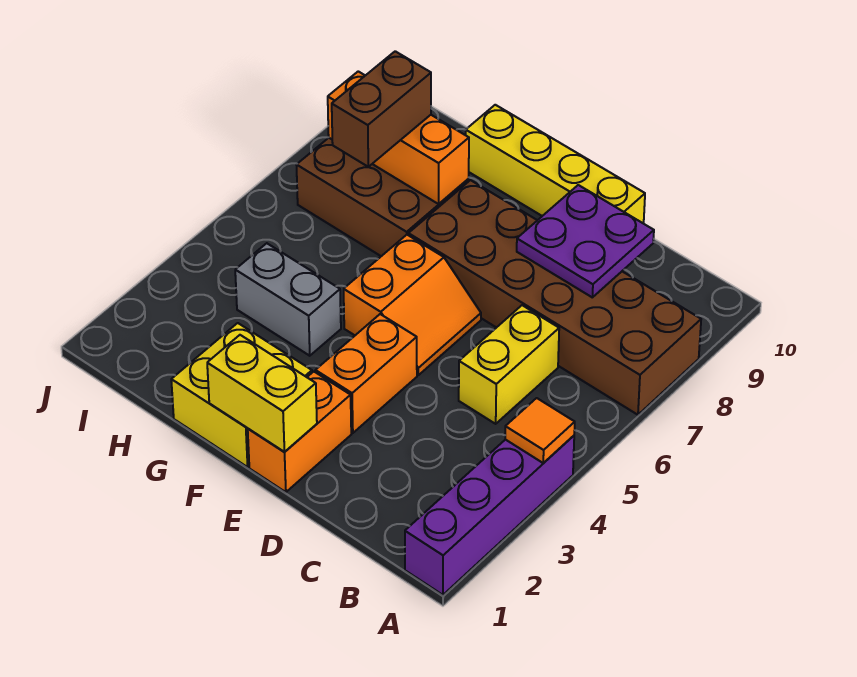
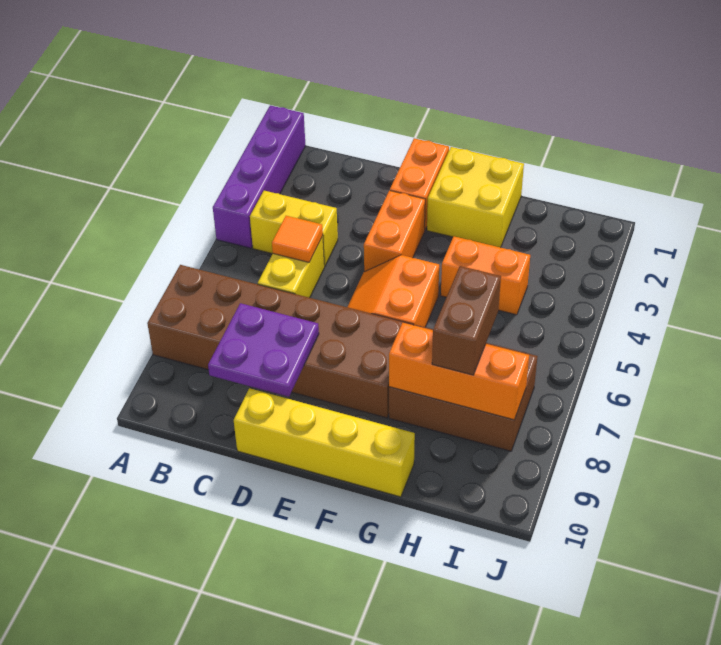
orange 1x1 tile [505,398,575,463] -> orange 1x1 tile moved to [272,216,323,262]
yellow 1x2 brick [207,335,317,452] -> yellow 1x2 brick moved to [250,191,338,267]
grey 1x2 brick [235,243,341,356] -> orange 1x2 brick [441,236,530,315]

